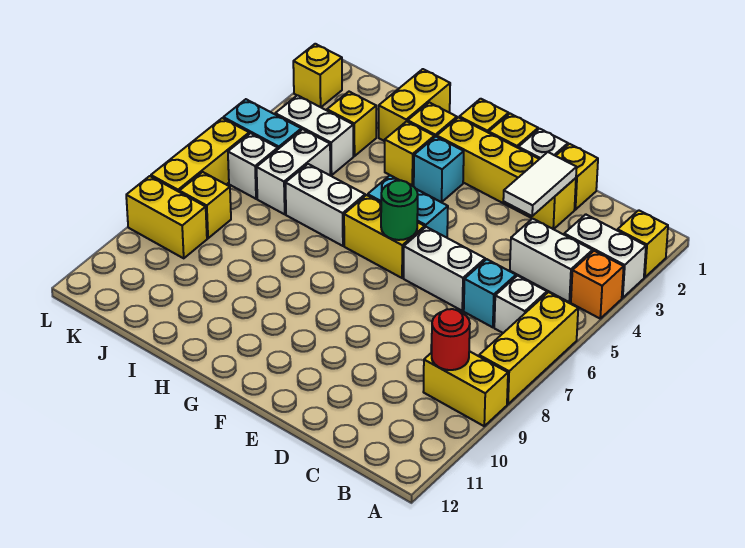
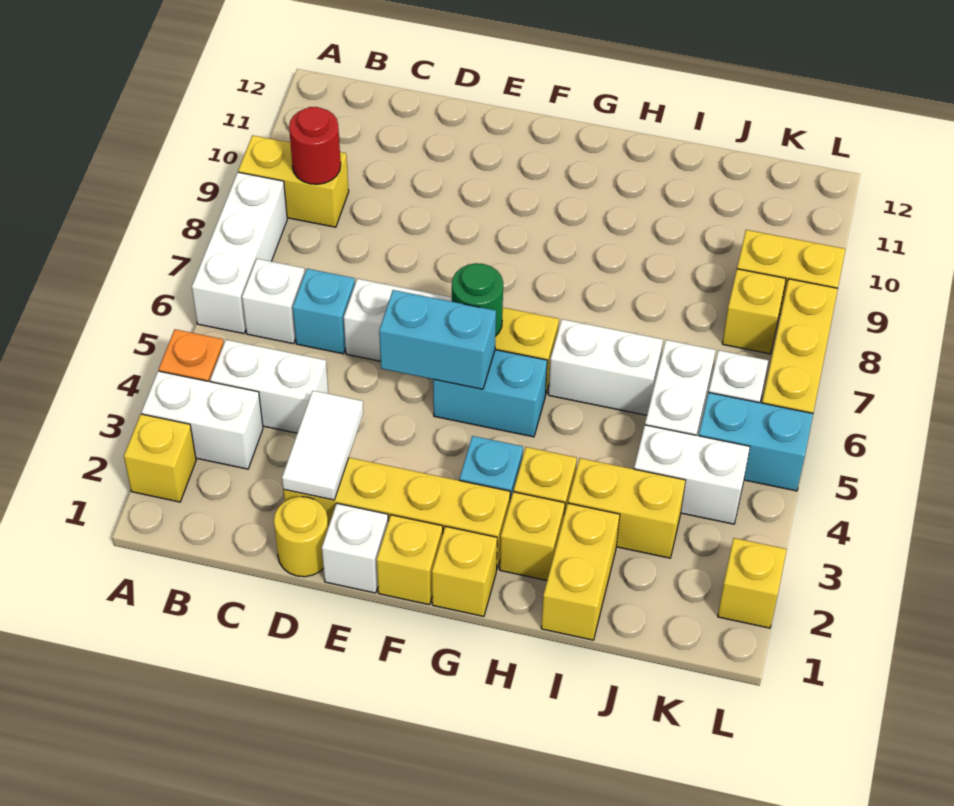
yellow 1x3 brick [479,292,578,404] -> white 1x3 brick [192,172,287,334]
yellow 1x1 brick [556,144,598,210] -> yellow 1x1 round brick [274,497,328,577]
none -> cyan 1x2 brick [379,290,496,389]
yellow 1x1 brick [327,92,376,156] -> yellow 1x2 brick [568,458,686,558]

